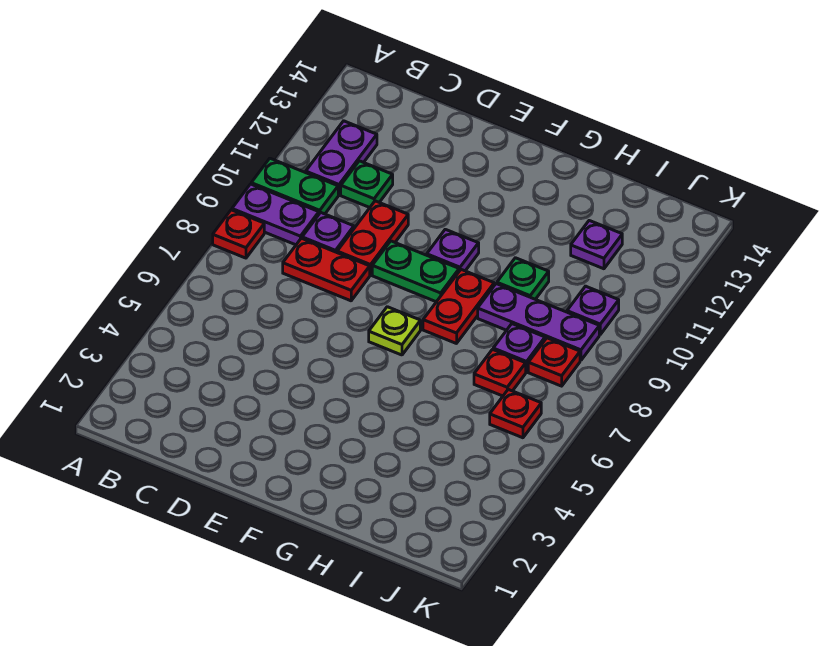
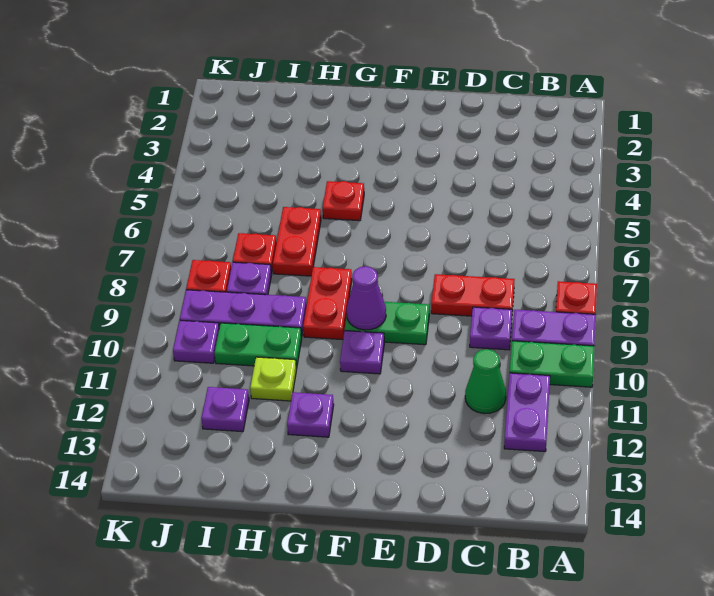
green 1x1 plate [341,161,393,207] -> green 1x1 cone [465,349,506,414]
red 1x2 plate [337,201,408,275] -> red 1x2 plate moved to [273,207,321,276]
lime 1x1 plate [369,307,420,355] -> lime 1x1 plate moved to [250,357,297,401]
none -> purple 1x1 cone [347,266,386,330]
none -> purple 1x1 plate [287,392,334,437]
green 1x1 plate [497,258,549,299] -> green 1x2 plate [215,323,302,368]
red 1x1 plate [490,389,541,438] -> red 1x1 plate moved to [323,181,364,221]

